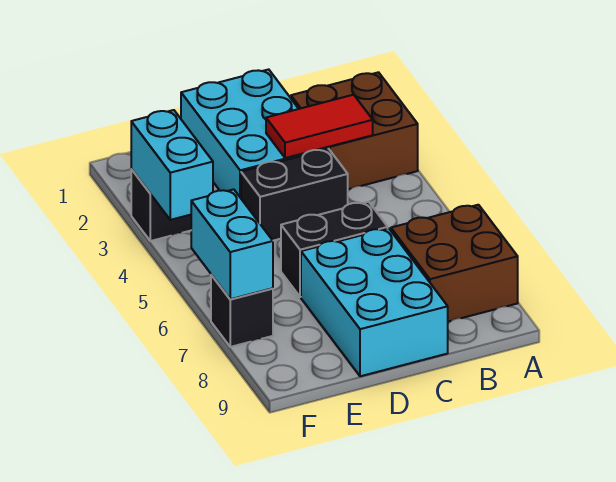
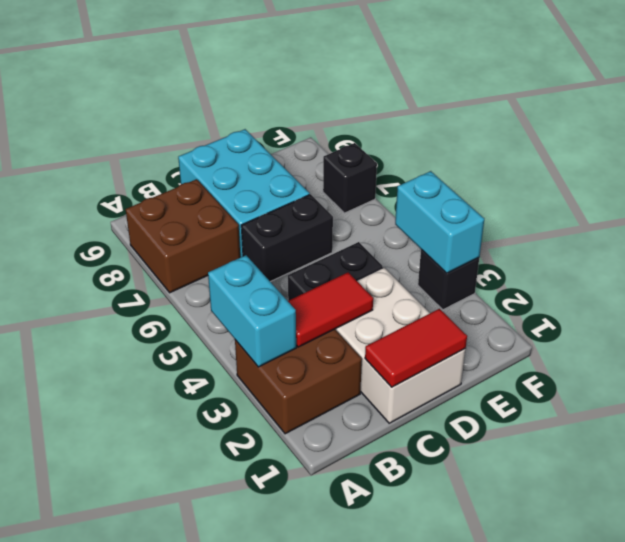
cyan 2x3 brick [181,69,328,198] -> white 2x3 brick [335,268,466,423]
none -> red 1x2 tile [365,309,467,387]
cyan 1x2 brick [191,189,273,299] -> cyan 1x2 brick moved to [208,255,296,367]

